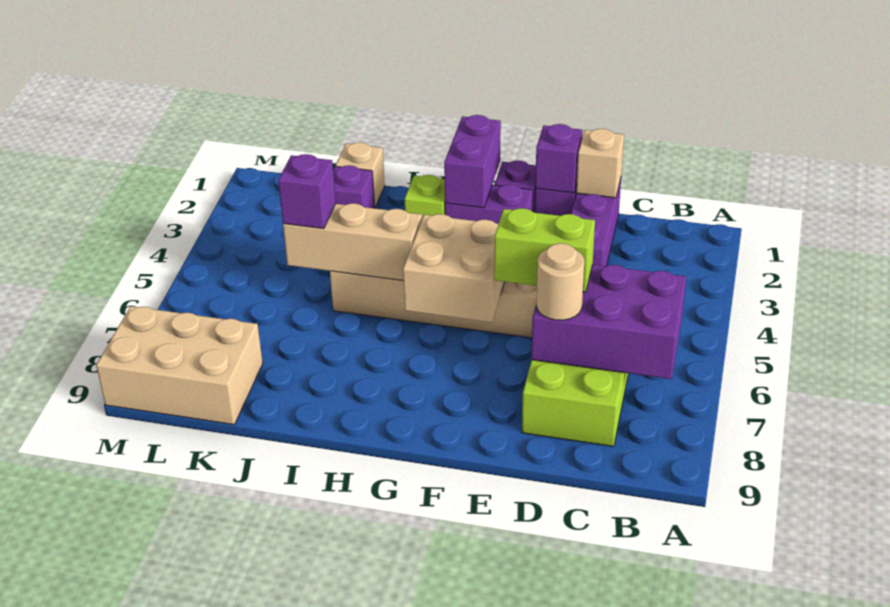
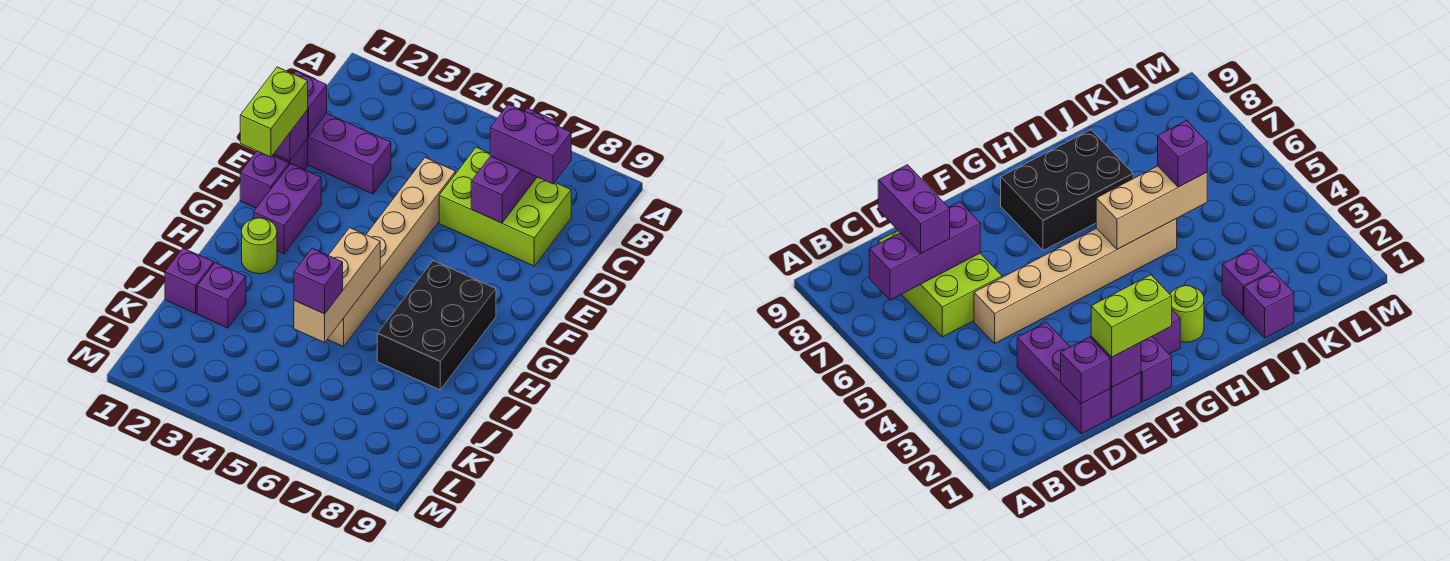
purple 2x3 brick [532,265,686,379] -> purple 1x3 brick [471,108,558,223]
tan 1x1 brick [577,129,624,198] -> purple 1x1 brick [294,71,327,136]
lime 1x2 brick [494,208,595,292] -> lime 1x2 brick moved to [240,67,308,157]
tan 1x1 round brick [536,243,584,320] -> none
tan 2x2 brick [403,214,504,322] -> none
purple 1x2 brick [444,115,501,208] -> purple 1x2 brick moved to [490,104,571,184]
none -> black 2x3 brick [377,261,496,390]
lime 1x1 brick [405,175,445,218] -> lime 1x1 round brick [242,218,277,274]
tan 1x1 brick [336,142,385,207] -> purple 1x1 brick [165,248,214,313]
tan 2x3 brick [96,306,263,425] -> none

